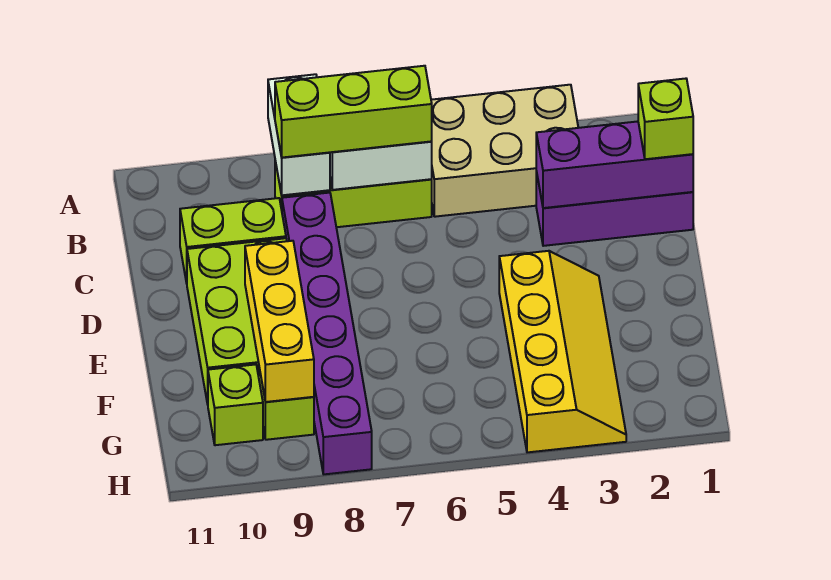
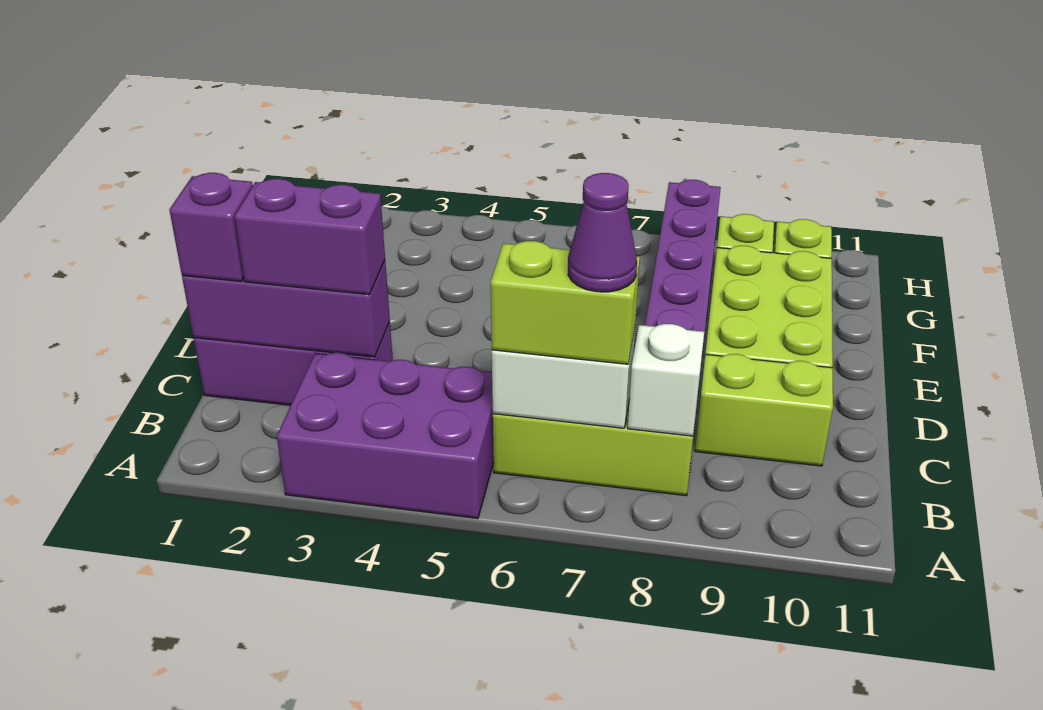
tan 2x3 brick [431,85,578,217] -> purple 2x3 brick [277,353,494,519]
white 1x2 brick [268,74,330,195] -> white 1x1 brick [628,324,704,436]
lime 1x3 brick [275,66,432,158] -> lime 1x2 brick [491,241,640,364]
none -> purple 1x1 cone [568,173,637,292]
lime 1x1 brick [638,79,693,159] -> purple 1x1 brick [169,173,253,281]
none -> purple 1x2 brick [235,179,385,295]
yellow 2x4 slope [499,251,626,452] -> none
yellow 1x3 brick [245,241,314,402] -> none

